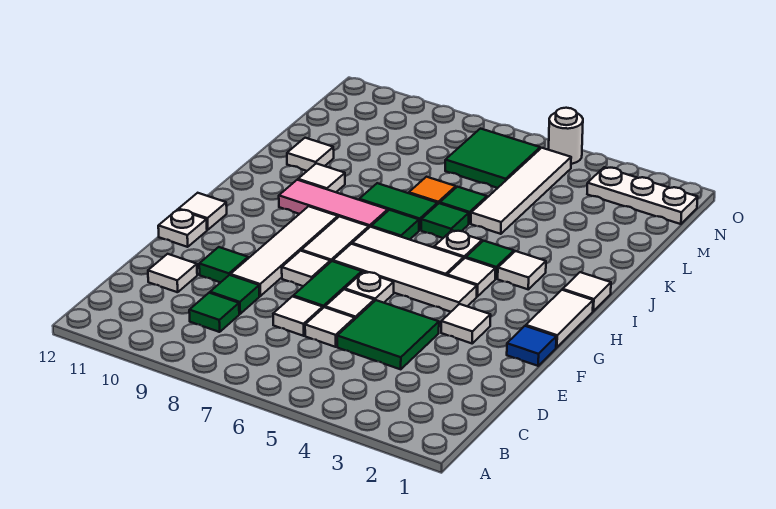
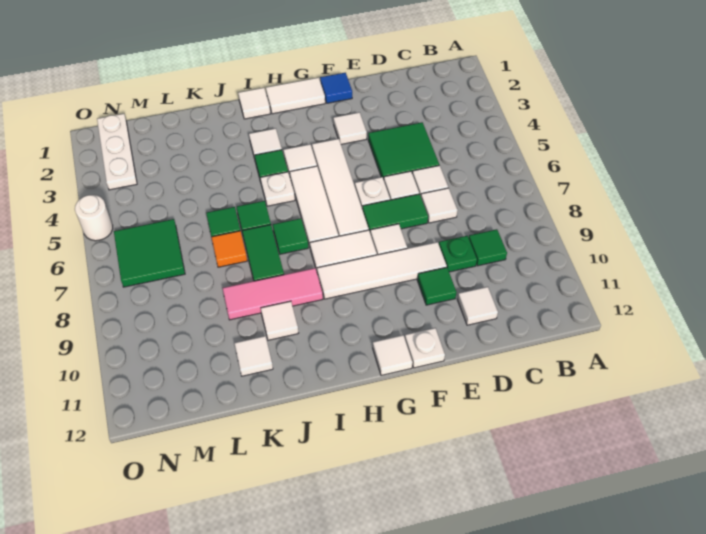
green 1x1 tile [210,275,259,314] -> green 1x1 plate [439,236,477,272]
pink 1x3 tile [279,180,388,227] -> pink 1x3 tile turned to [223,268,323,320]
white 1x4 tile [471,148,571,234] -> none

